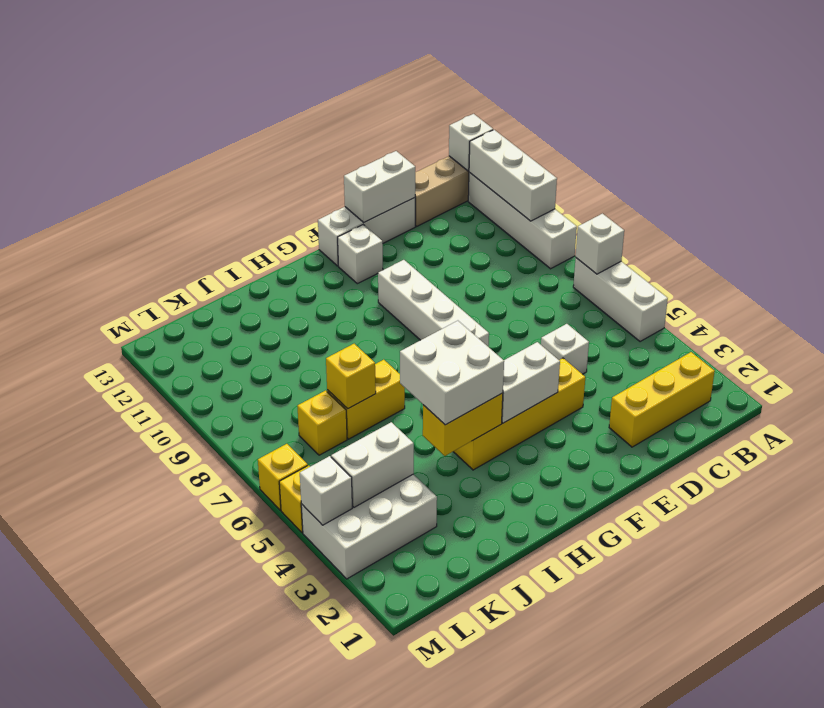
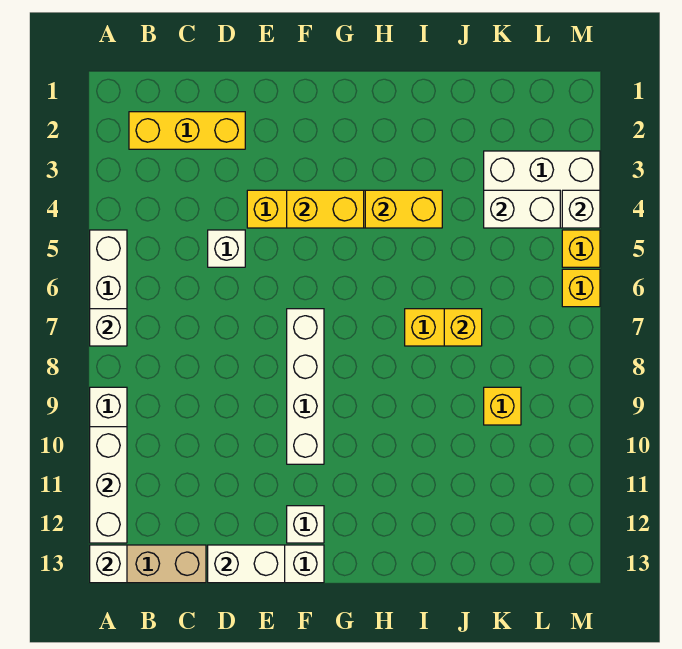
white 1x2 brick [502,342,560,423] -> yellow 1x2 brick [287,190,364,228]
white 2x2 brick [400,321,504,425] -> none
yellow 1x1 brick [297,390,347,455] -> yellow 1x1 brick moved to [484,387,521,425]

